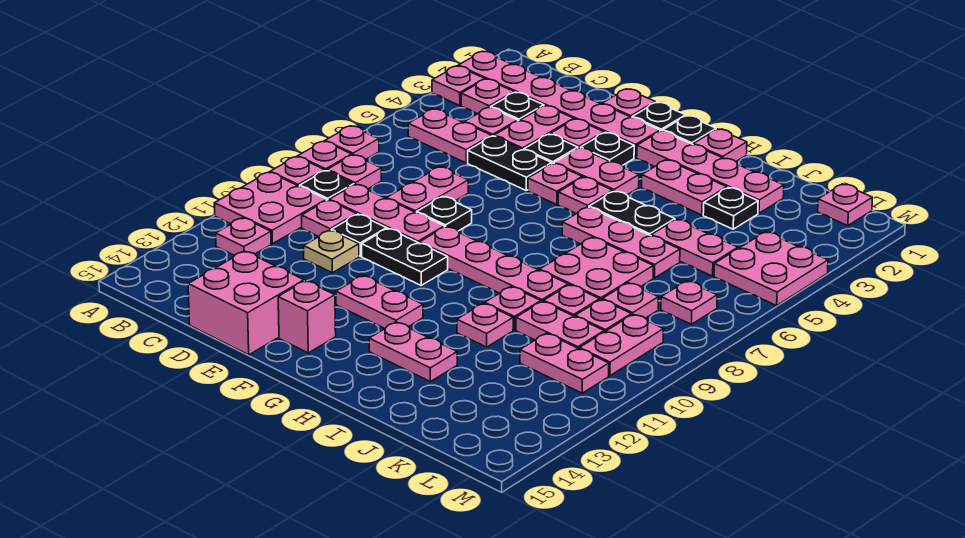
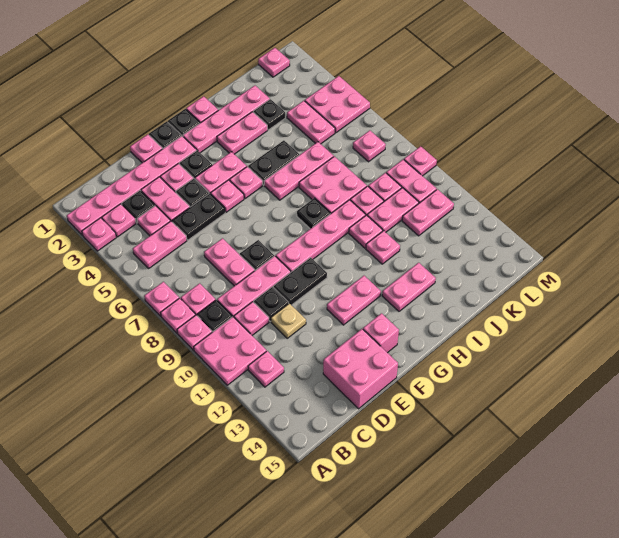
none -> black 1x1 plate [297,198,330,229]
pink 1x2 plate [651,219,738,276] -> pink 1x2 plate turned to [287,101,335,144]
pink 1x1 plate [602,283,658,318] -> pink 1x1 plate moved to [404,146,437,176]

